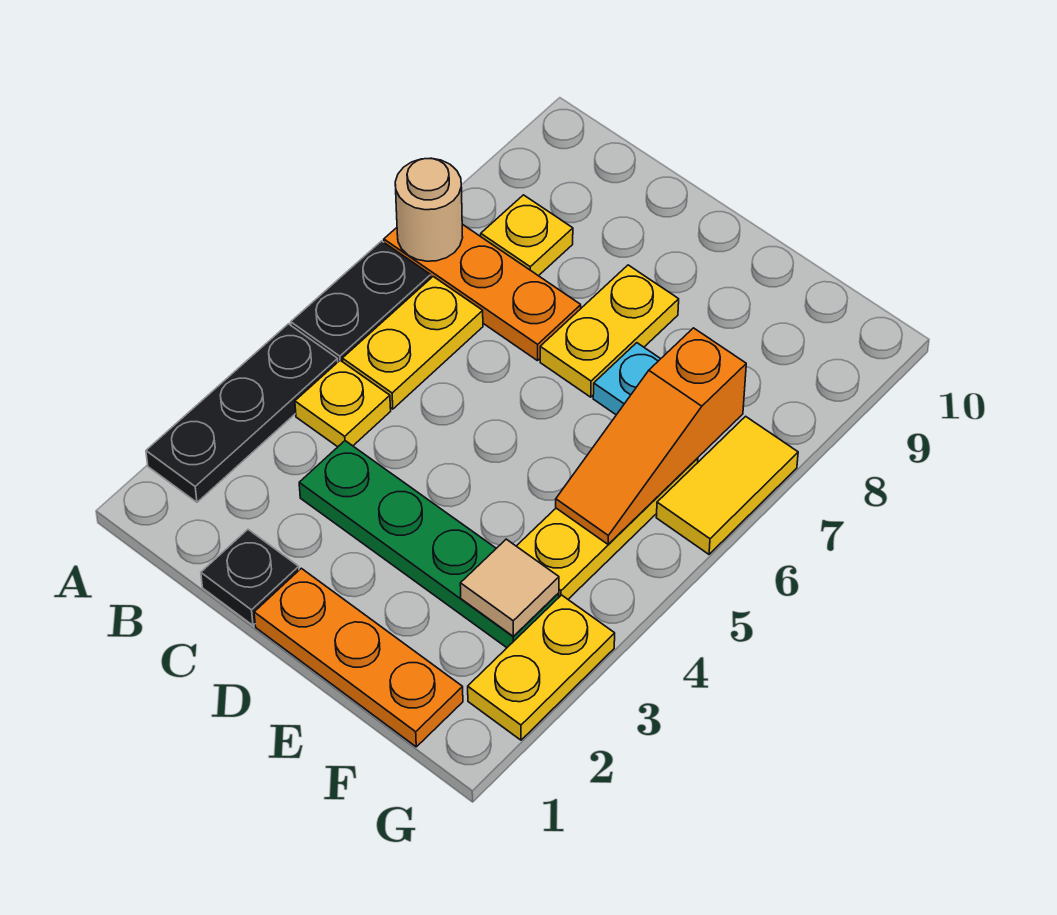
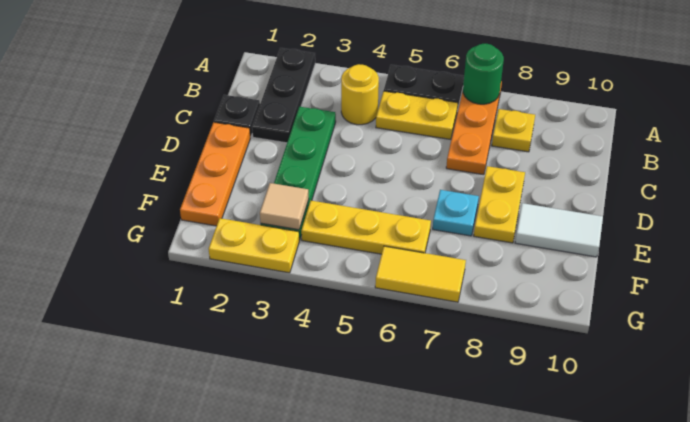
black 1x3 plate [146,324,338,502] -> black 1x3 plate turned to [252,48,315,143]
tan 1x1 round brick [395,158,463,261] -> green 1x1 round brick [463,44,504,104]
yellow 1x1 plate [295,360,391,447] -> yellow 1x1 round brick [341,64,379,125]
yellow 1x2 plate [540,265,679,397] -> yellow 1x2 plate turned to [474,166,525,243]
none -> white 1x2 tile [515,203,603,257]
orange 1x3 slope [556,328,746,544] -> none

